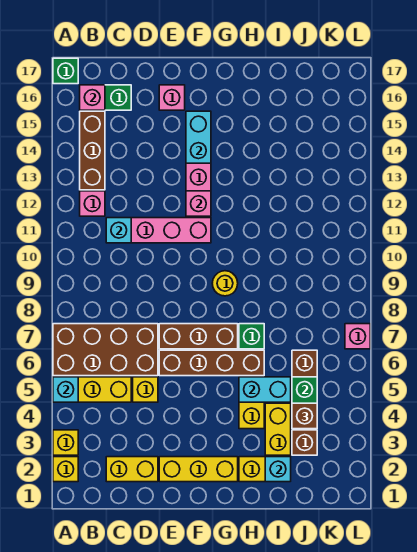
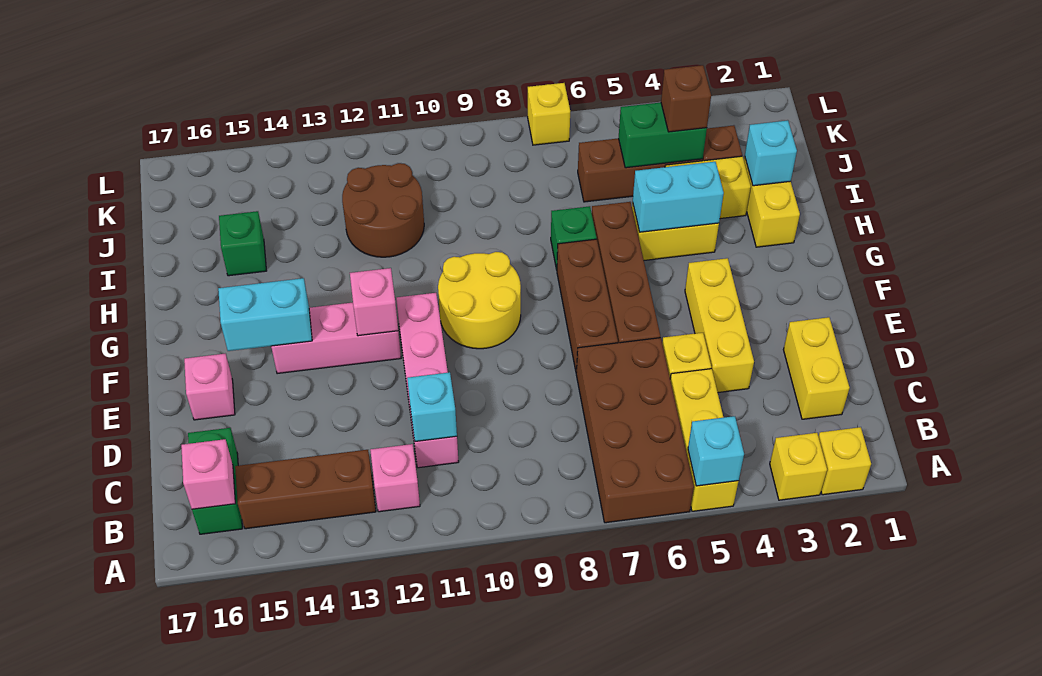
green 1x1 brick [53,58,78,84] -> green 1x1 brick moved to [219,211,266,276]
yellow 1x3 brick [159,457,238,482] -> yellow 1x3 brick moved to [685,258,754,392]
yellow 1x1 round brick [212,271,238,296] -> yellow 2x2 round brick [438,252,521,349]
cyan 1x2 brick [239,377,291,402] -> cyan 1x2 brick turned to [633,162,724,232]
none -> brown 2x2 round brick [342,163,424,257]
pink 1x1 brick [345,324,370,349] -> yellow 1x1 brick [527,83,570,145]

